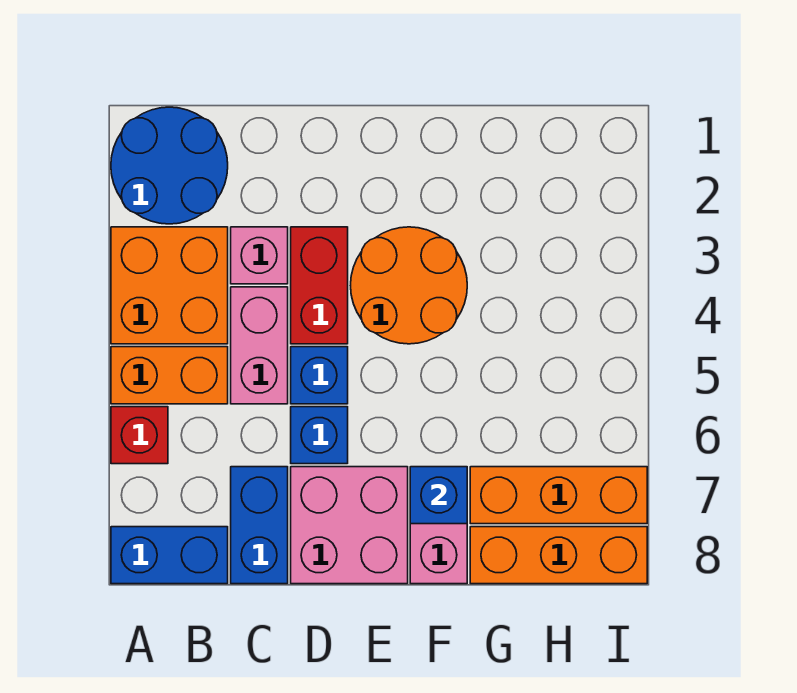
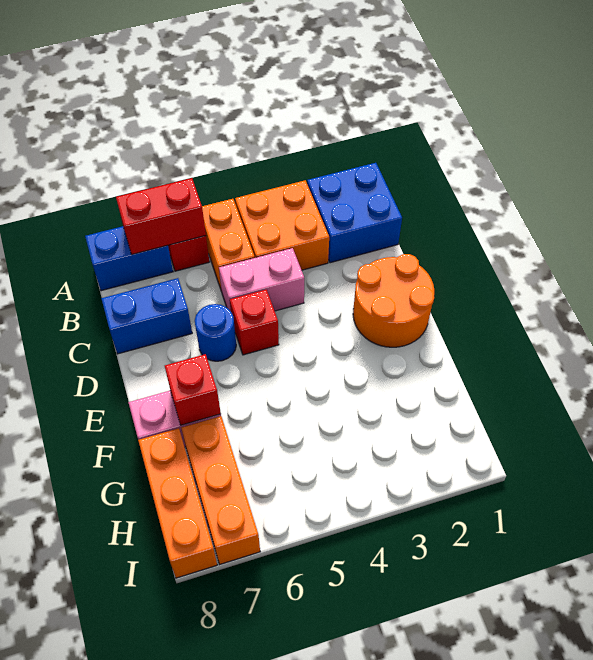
blue 2x2 round brick [111,107,228,224] -> blue 2x2 brick [307,163,402,263]
blue 1x2 brick [111,527,228,584] -> blue 1x2 brick turned to [85,226,173,291]
pink 1x1 brick [231,227,288,284] -> none
red 1x2 brick [291,227,348,344] -> red 1x2 brick moved to [116,178,206,254]
blue 1x1 brick [291,347,348,404] -> red 1x1 brick [230,290,279,355]
blue 1x1 brick [291,407,348,464] -> blue 1x1 round brick [195,304,236,361]
pink 2x2 brick [291,467,408,584] -> none
orange 2x2 round brick [351,227,467,344] -> orange 2x2 round brick moved to [353,254,434,347]
blue 1x1 brick [410,467,467,524] -> red 1x1 brick [165,354,221,425]

